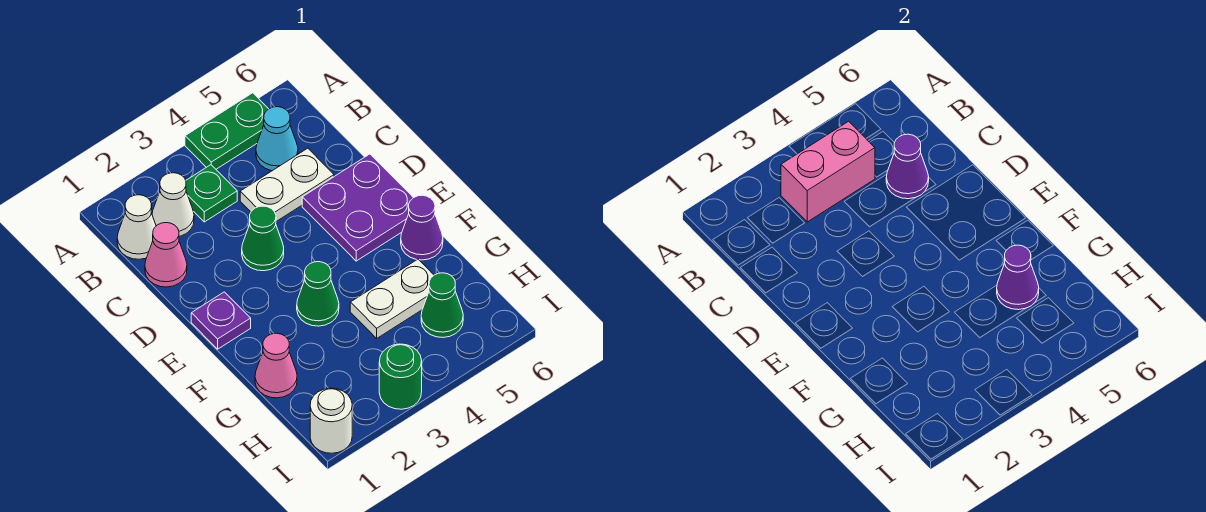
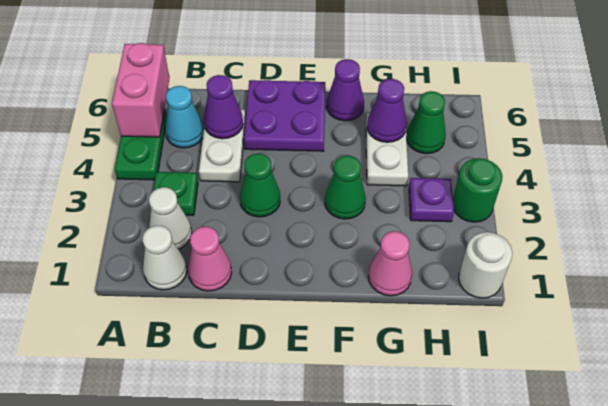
pink 1x2 brick [781,121,875,222] -> pink 1x2 brick moved to [112,43,169,137]
purple 1x1 plate [191,292,251,349] -> purple 1x1 plate moved to [409,178,454,222]

